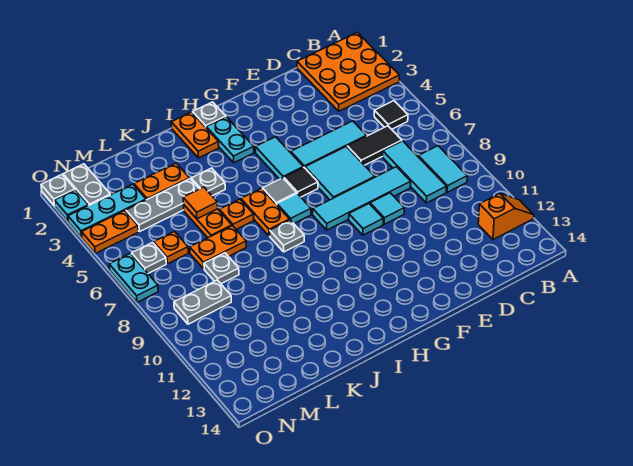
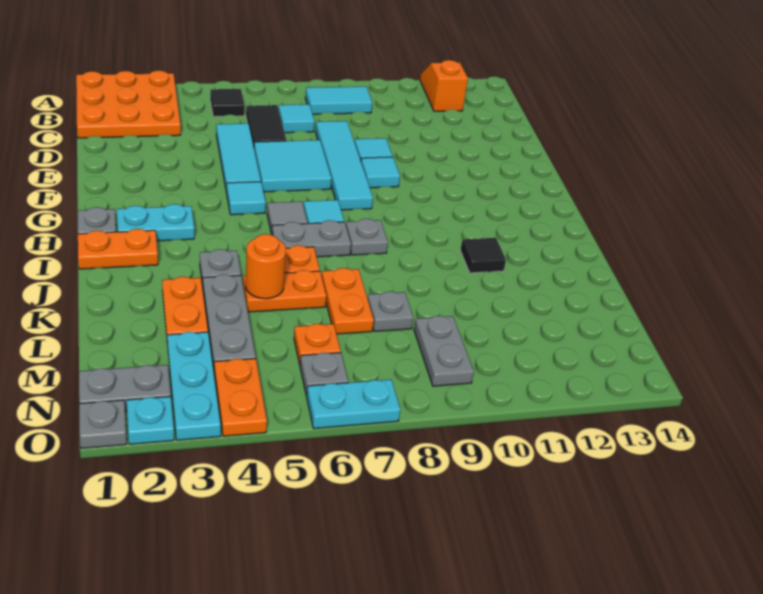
cyan 1x3 tile [383,141,447,203] -> cyan 1x1 tile [279,104,315,133]
cyan 1x2 tile [255,137,303,179] -> cyan 1x1 tile [227,182,266,215]
black 1x1 tile [284,167,318,197] -> black 1x1 tile moved to [460,238,506,273]
orange 1x2 plate [241,189,290,236] -> grey 1x2 plate [272,220,351,257]
orange 1x1 tile [183,187,218,219] -> orange 1x1 round brick [246,234,286,299]

